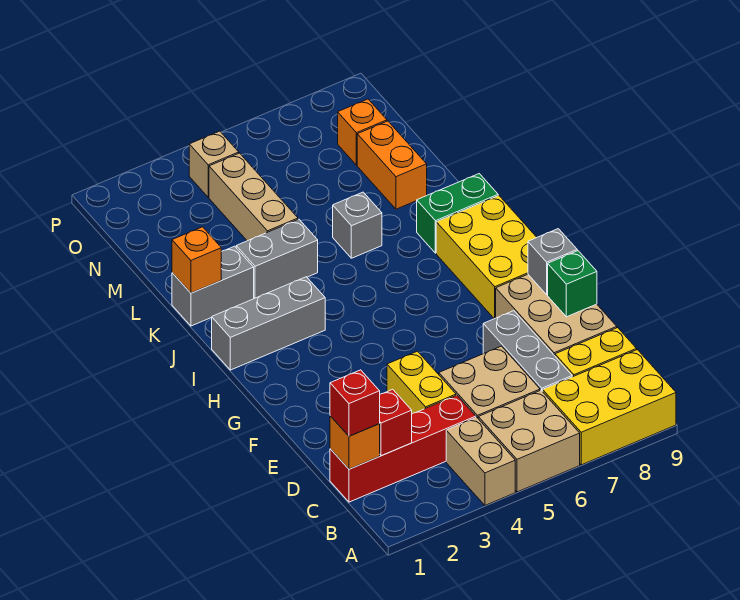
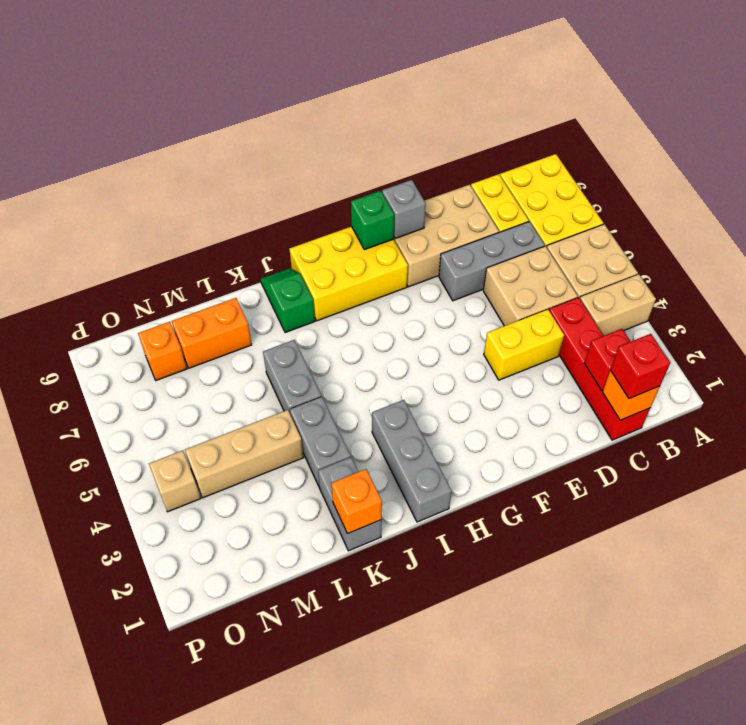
green 1x1 brick [548,251,597,317] -> green 1x1 brick moved to [351,191,394,250]
green 1x2 brick [417,174,498,253] -> green 1x2 slope [261,268,315,333]
grey 1x1 brick [333,192,382,258] -> grey 1x2 brick [263,340,321,413]

